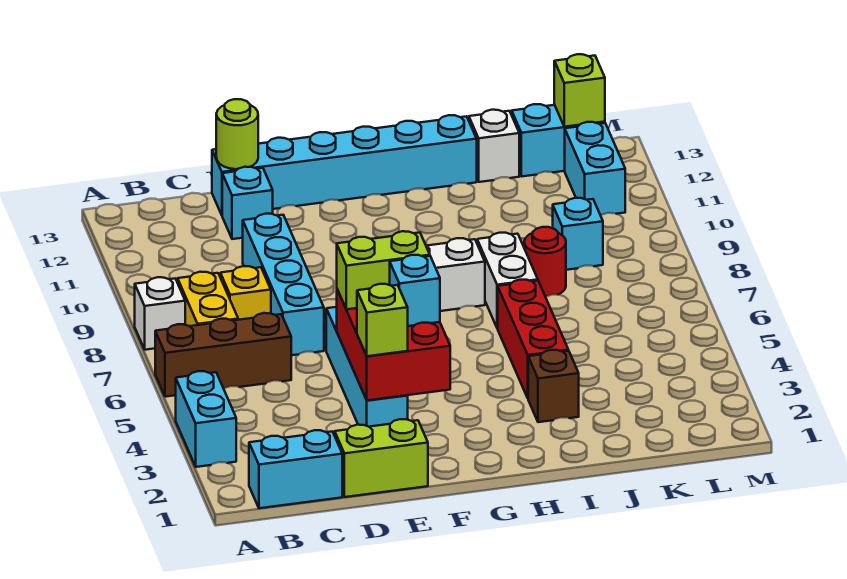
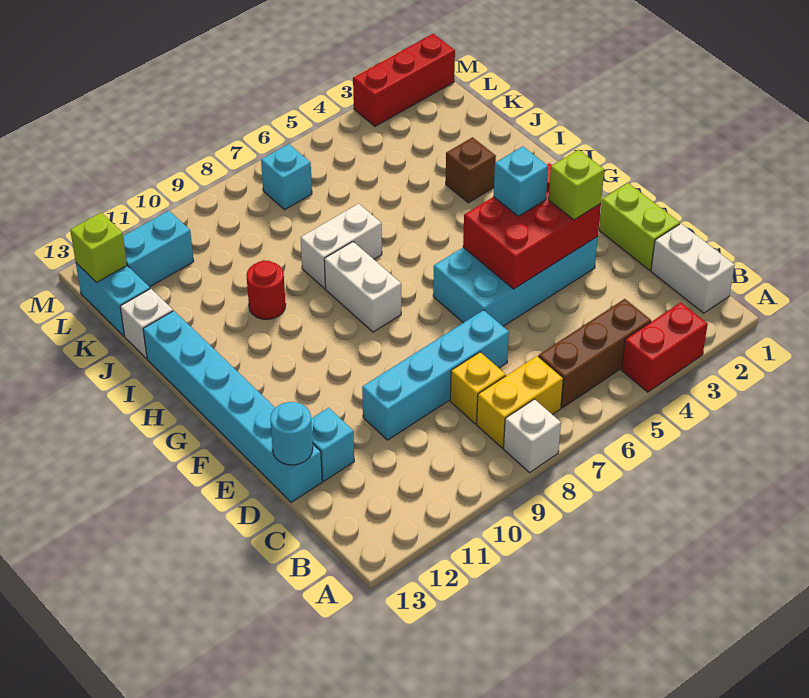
cyan 1x2 brick [176,371,236,467] -> red 1x2 brick [622,302,708,392]
brown 1x3 brick [155,313,291,397] -> brown 1x3 brick turned to [538,299,651,408]
cyan 1x2 brick [249,430,342,508] -> white 1x2 brick [651,224,735,313]
lime 1x1 round brick [216,99,258,169] -> cyan 1x1 round brick [270,402,313,465]
cyan 1x4 brick [326,307,408,427] -> cyan 2x4 brick [433,237,598,326]
lime 1x2 brick [337,231,430,309] -> none
red 1x3 brick [498,280,569,398] -> red 1x3 brick moved to [353,34,455,126]
red 1x1 round brick [524,227,566,297] -> red 1x1 round brick moved to [246,260,286,320]
cyan 1x1 brick [553,198,603,270] -> cyan 1x1 brick moved to [261,144,312,210]

